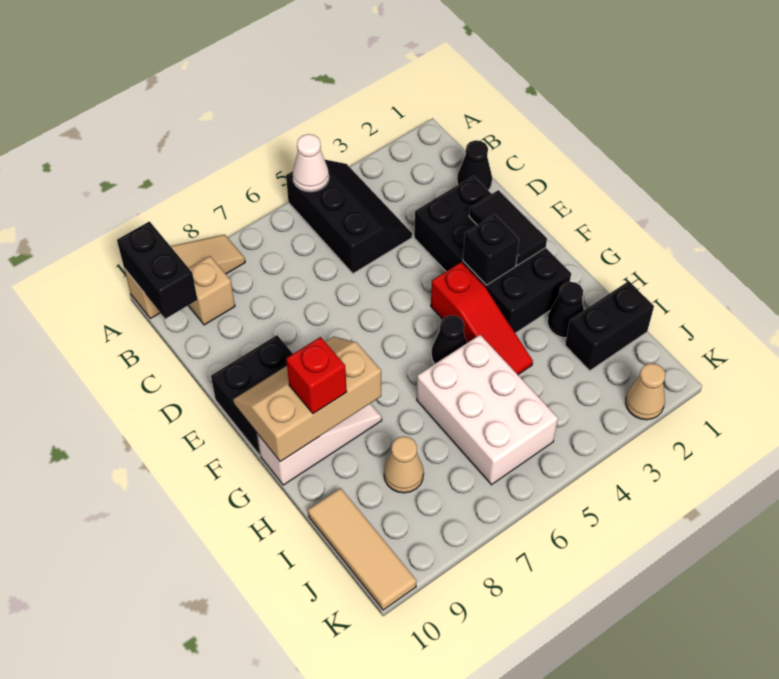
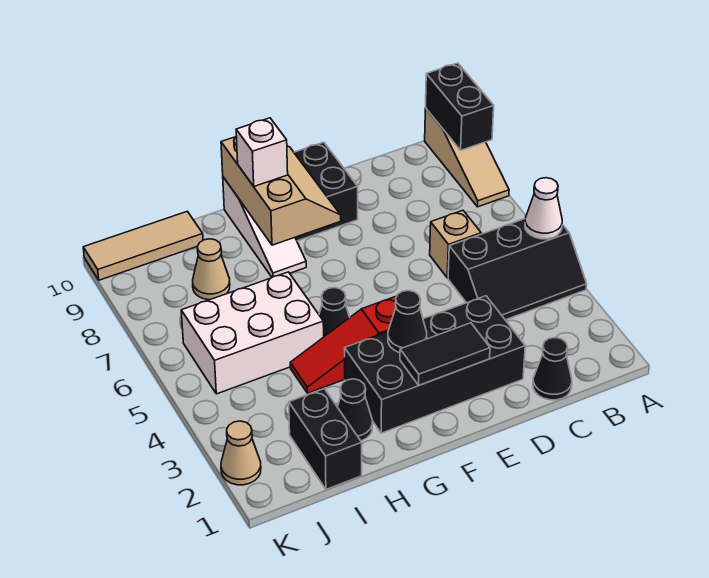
black 1x2 brick [117,221,198,319] -> black 1x2 brick turned to [426,63,494,150]
tan 1x1 brick [188,256,235,325] -> tan 1x1 brick moved to [430,210,481,278]
black 1x1 brick [463,214,519,285] -> black 1x1 cone [388,291,427,353]
red 1x1 brick [286,337,347,414] -> white 1x1 brick [236,118,288,186]

